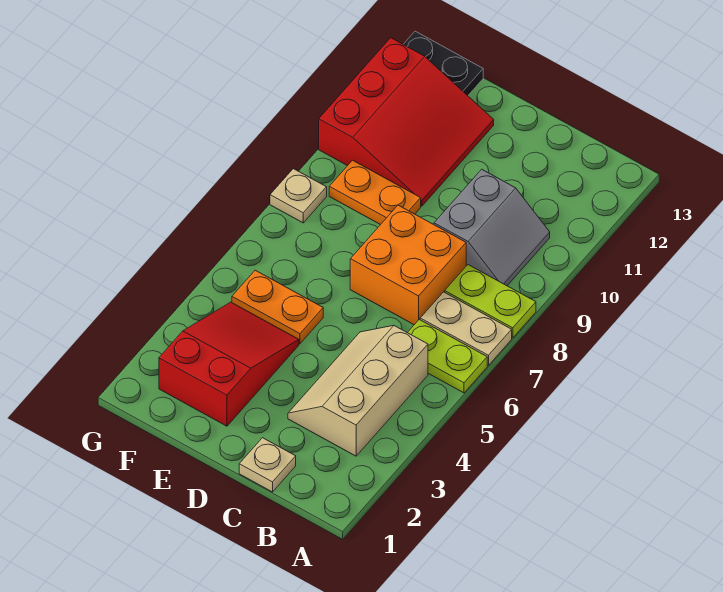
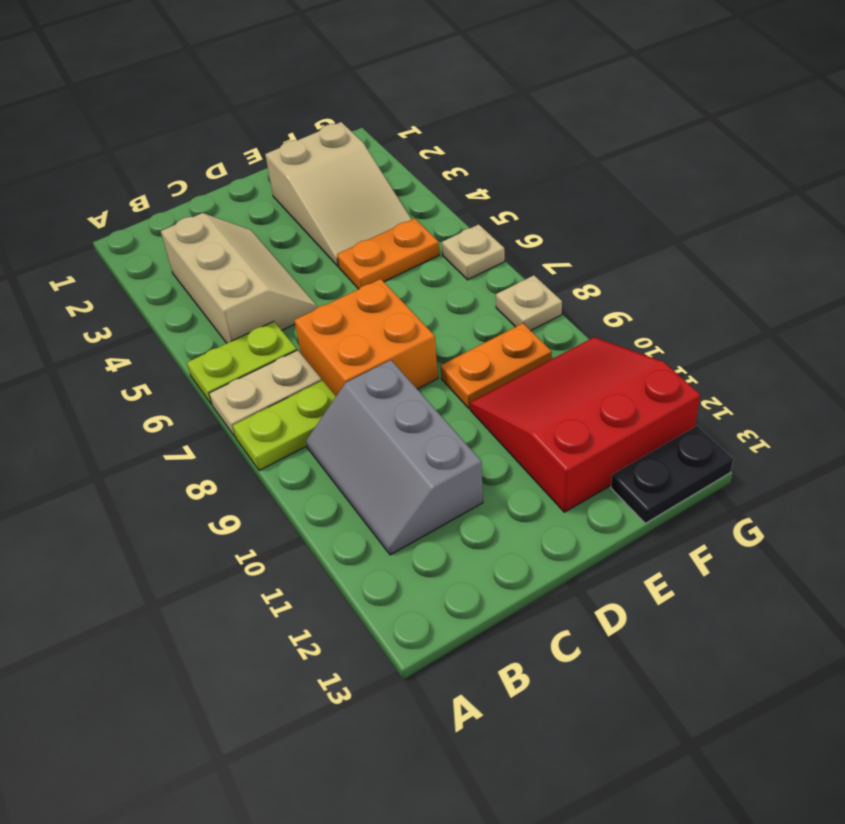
grey 2x2 slope [434,169,550,286] -> grey 2x3 slope [306,360,483,555]
tan 1x1 plate [239,438,296,492] -> tan 1x1 plate moved to [442,224,505,280]
red 2x3 slope [159,302,299,426] -> tan 2x3 slope [265,122,412,266]
red 3x3 slope [319,38,494,206] -> red 3x3 slope turned to [470,337,700,512]

